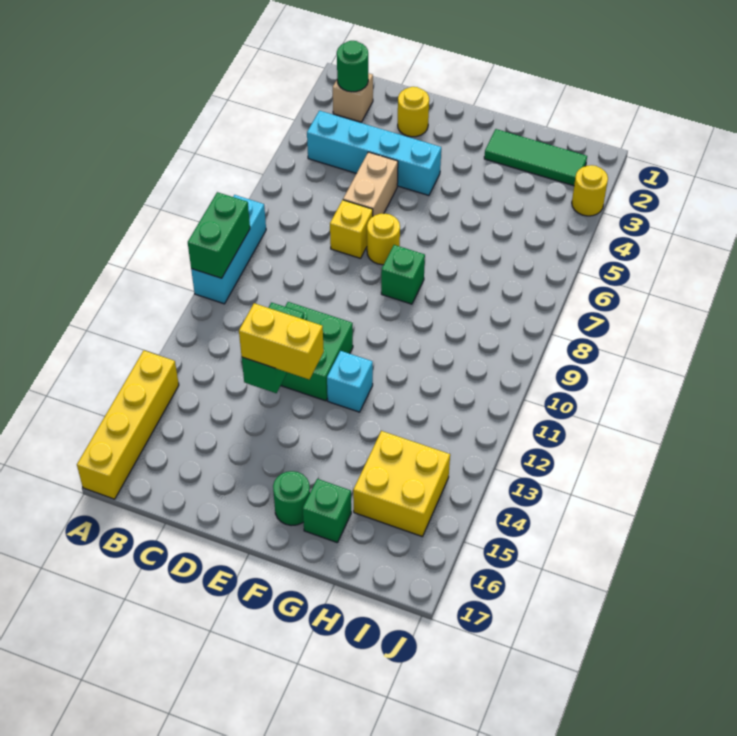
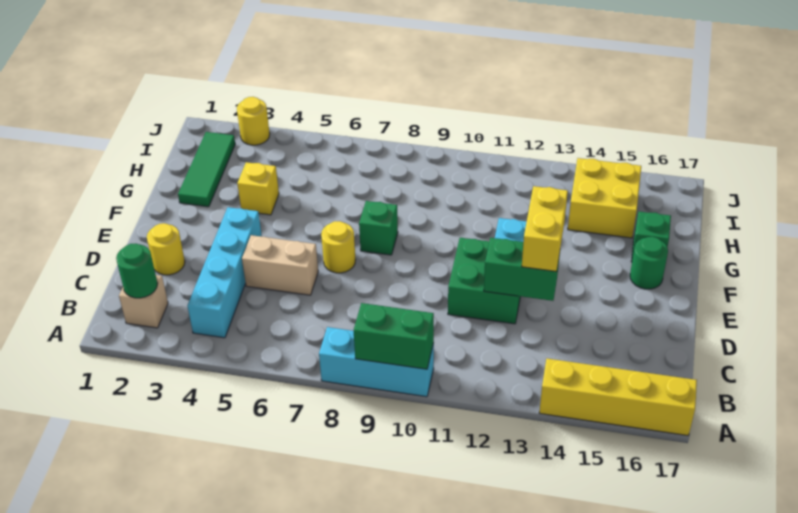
yellow 1x1 brick [330,200,373,258] -> yellow 1x1 brick moved to [237,162,279,215]

